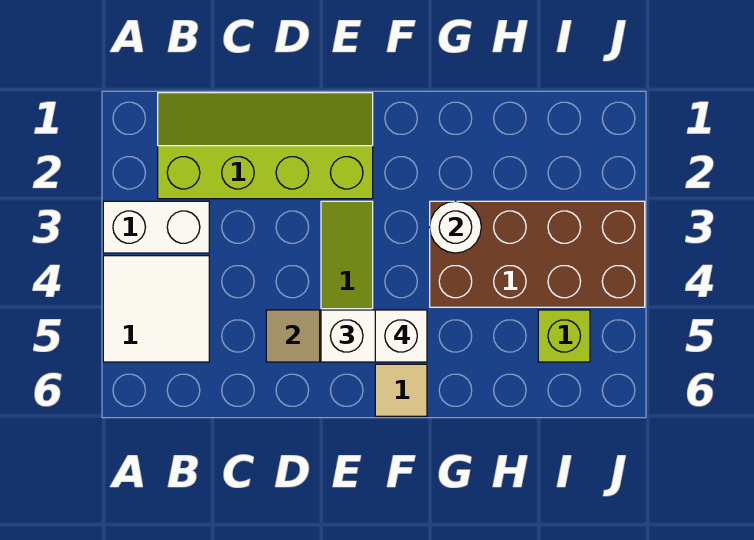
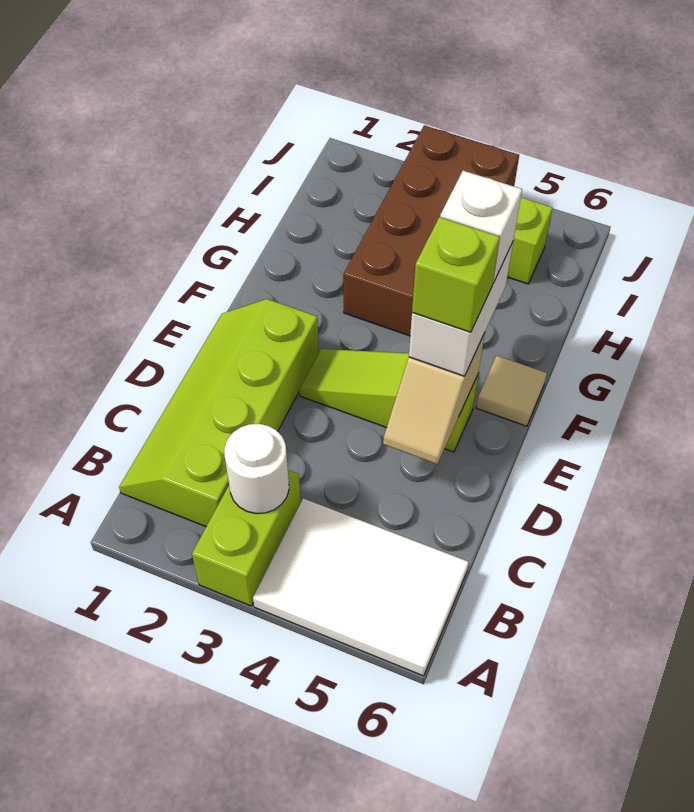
white 1x2 brick [103,201,209,253] -> lime 1x2 brick [192,470,301,606]
white 2x2 tile [103,256,209,362] -> white 2x3 tile [253,498,469,676]
none -> lime 1x1 brick [412,217,500,332]
white 1x1 round brick [430,201,481,253] -> white 1x1 round brick moved to [224,424,289,514]

